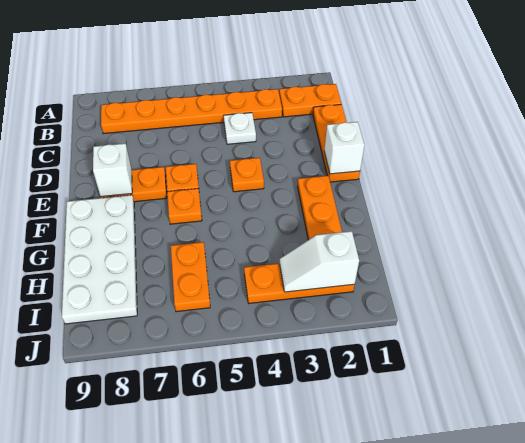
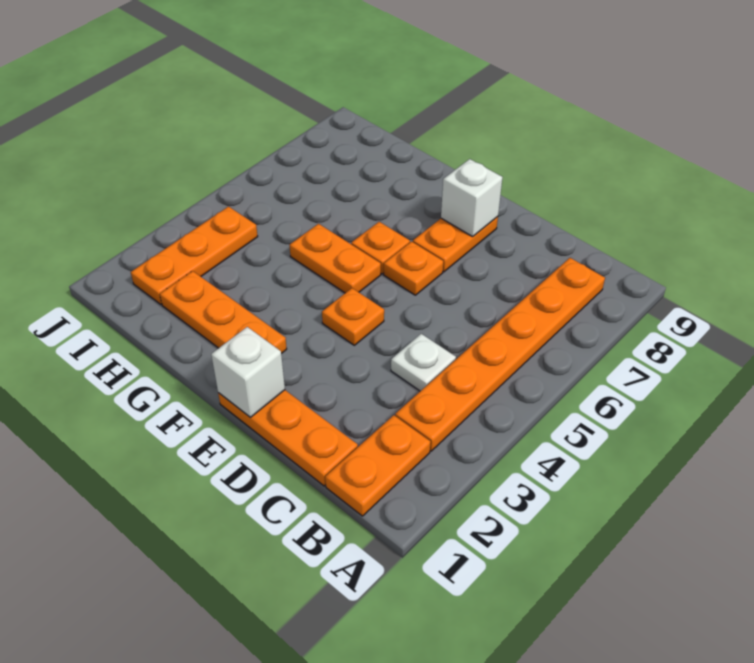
white 2x4 plate [62,195,137,324] -> none
orange 1x2 plate [171,242,210,312] -> orange 1x2 plate moved to [290,224,381,293]
white 1x2 slope [280,231,359,292] -> none

